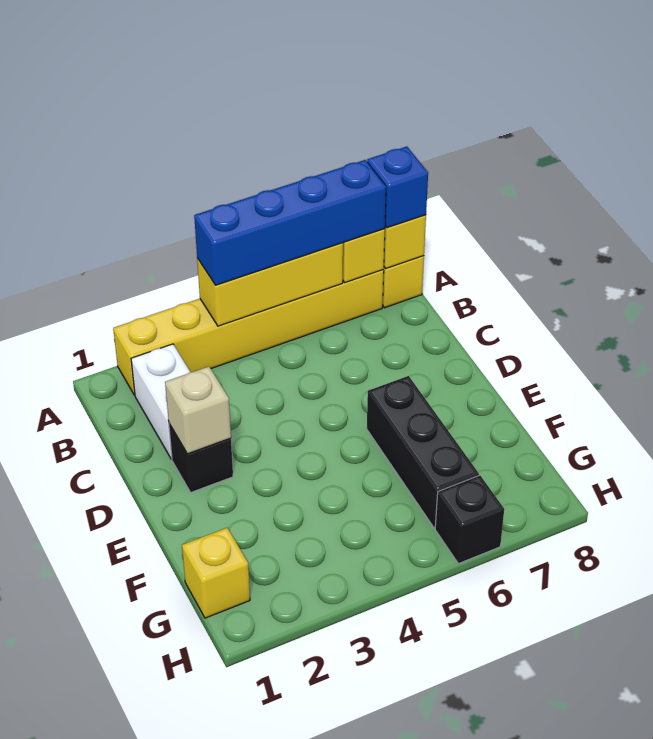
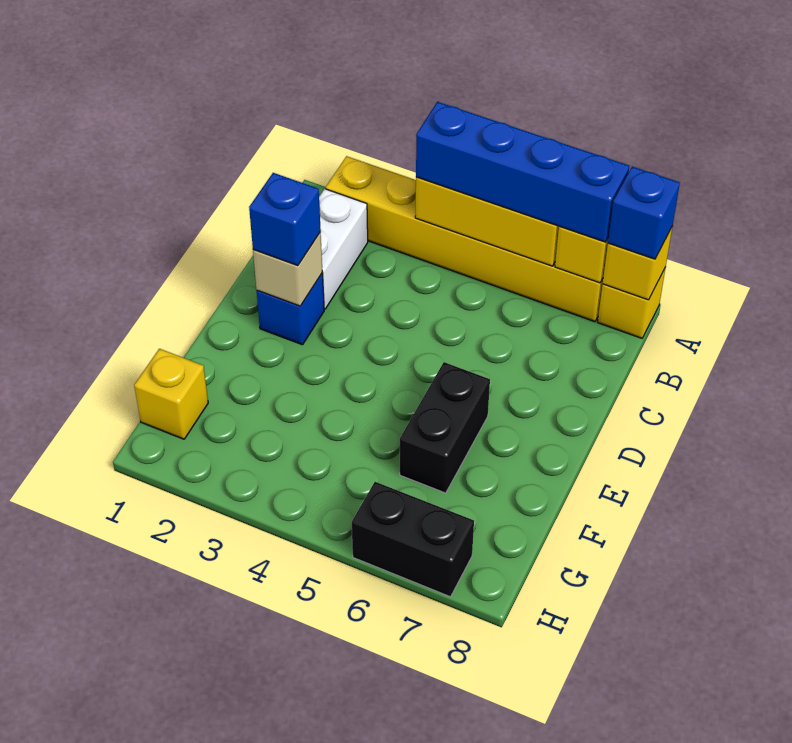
black 1x1 brick [169,424,233,492] -> blue 1x1 brick [257,273,324,345]
none -> blue 1x1 brick [249,173,321,266]
black 1x3 brick [367,376,479,528] -> black 1x2 brick [400,362,490,493]
black 1x1 brick [435,475,504,564] -> black 1x2 brick [352,482,474,597]

